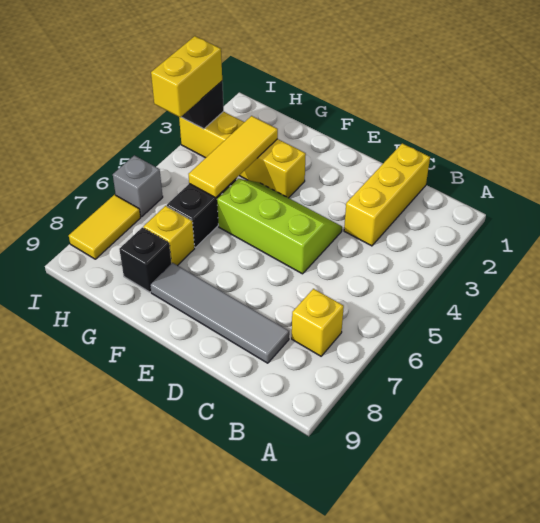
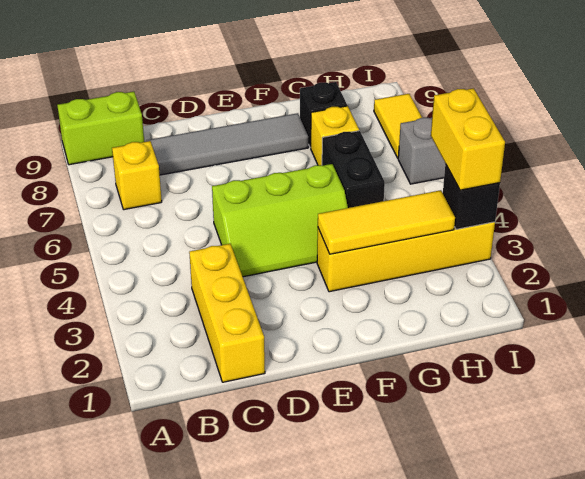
none -> lime 1x2 brick [57,92,144,165]
yellow 1x3 tile [189,116,278,198] -> yellow 1x3 tile turned to [318,190,455,254]

